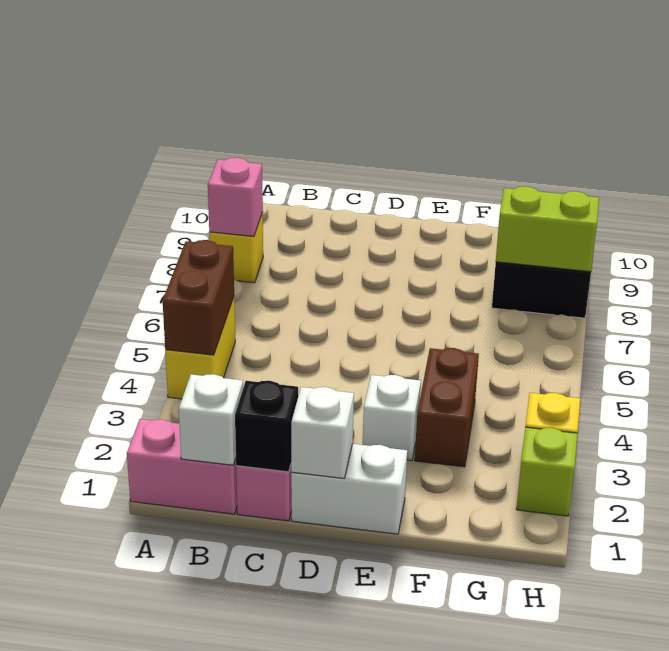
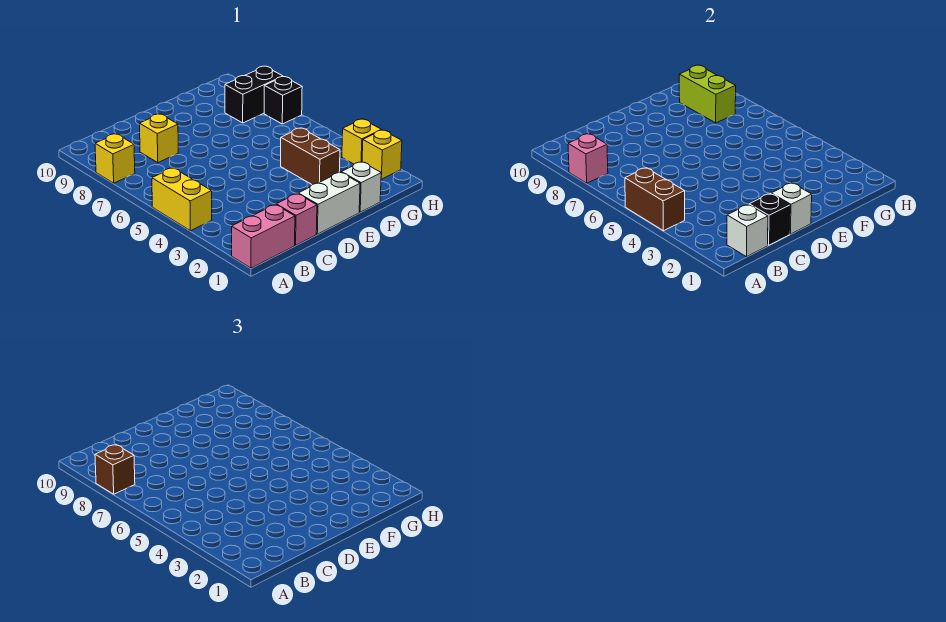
none -> brown 1x1 brick [95,445,135,494]
none -> yellow 1x1 brick [139,114,178,163]
white 1x1 brick [363,375,421,461] -> white 1x1 brick moved to [341,162,381,212]
lime 1x2 brick [496,186,599,272] -> lime 1x2 brick turned to [679,65,736,123]
lime 1x1 brick [516,427,577,516] -> yellow 1x1 brick [362,130,402,179]
none -> black 1x1 brick [264,77,302,124]

